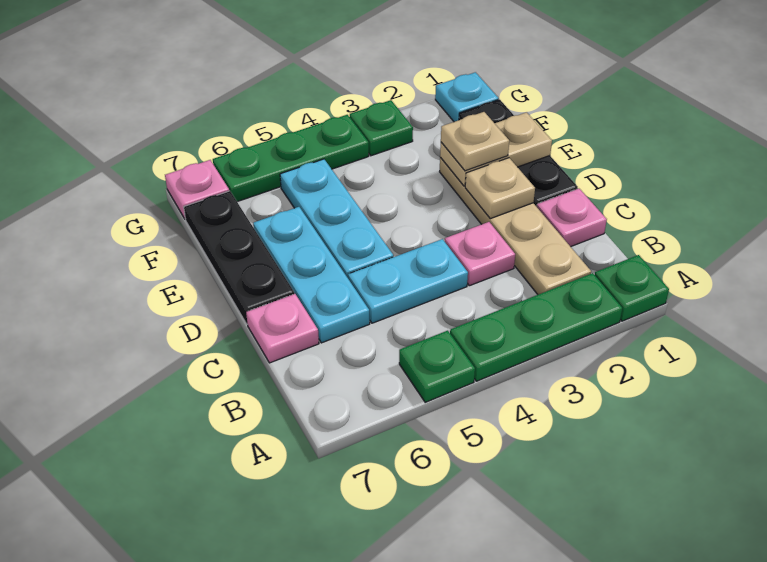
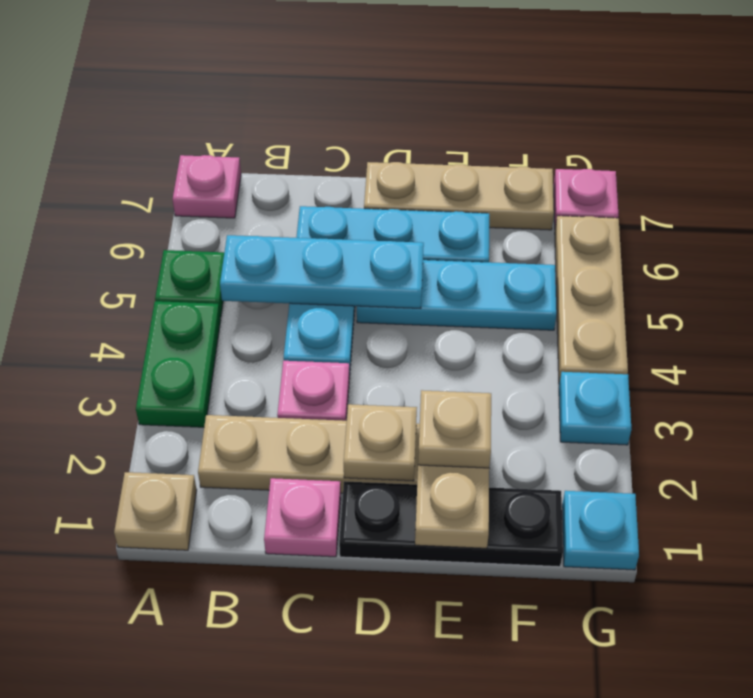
green 1x1 plate [595,255,669,321] -> tan 1x1 plate [114,472,197,550]
green 1x3 plate [450,273,622,381] -> green 1x2 plate [136,301,221,427]
none -> cyan 1x3 plate [220,235,424,308]
pink 1x1 plate [246,294,319,363] -> pink 1x1 plate moved to [173,155,241,218]
black 1x3 plate [184,191,294,324] -> tan 1x3 plate [364,162,554,230]
green 1x1 plate [350,100,413,156] -> cyan 1x1 plate [559,372,632,445]
green 1x3 plate [213,115,369,202] -> tan 1x3 plate [555,216,628,384]

